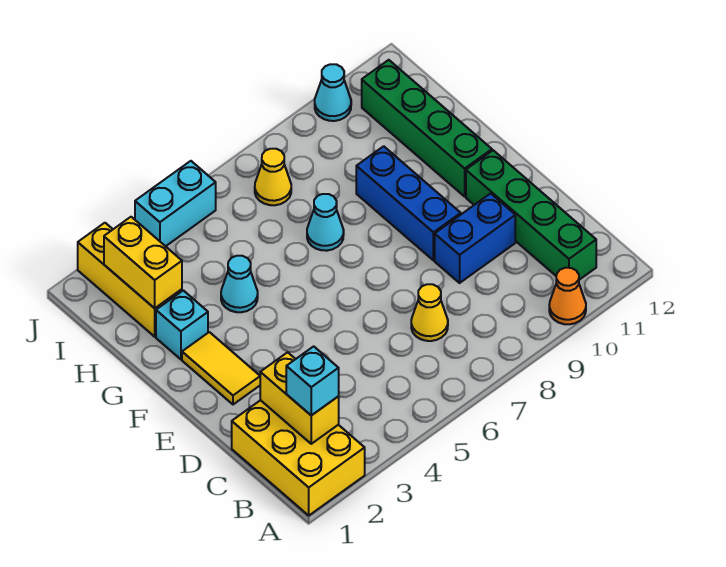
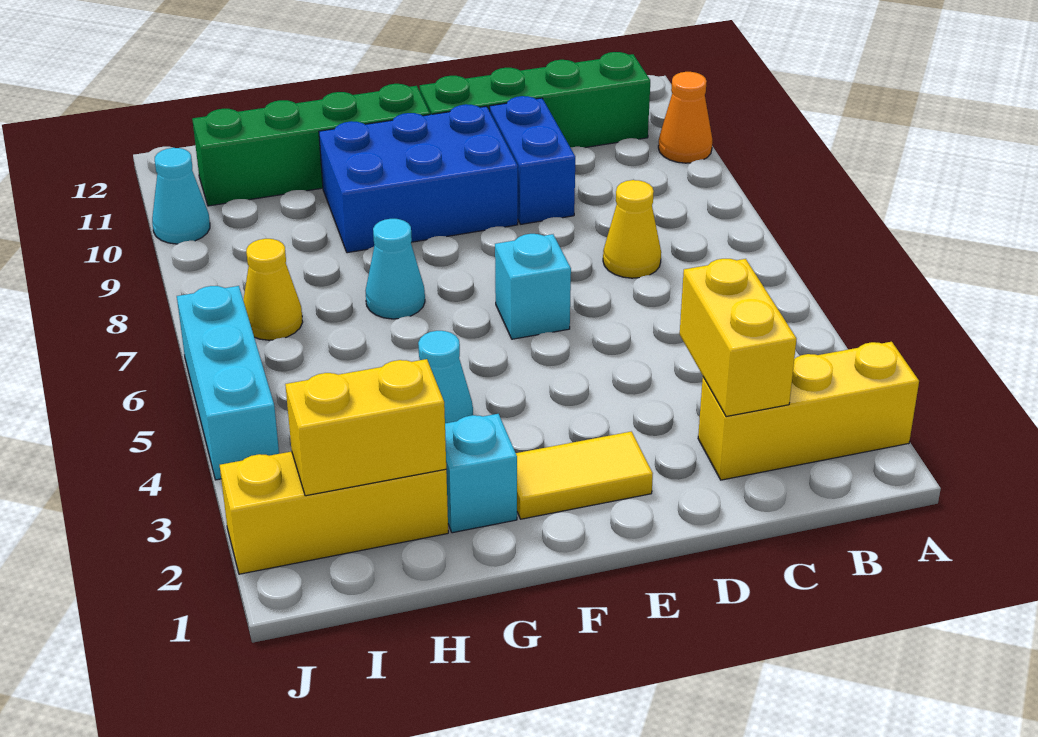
yellow 2x3 brick [232,400,365,515] -> yellow 1x3 brick [698,342,919,480]
yellow 1x2 brick [260,352,339,444] -> yellow 1x2 brick turned to [680,259,797,417]
cyan 1x1 brick [286,346,339,415] -> cyan 1x1 brick moved to [495,234,571,339]
blue 1x3 brick [356,146,461,260] -> blue 2x3 brick [319,104,518,253]
cyan 1x2 brick [135,161,216,246] -> cyan 1x3 brick [177,286,279,480]

